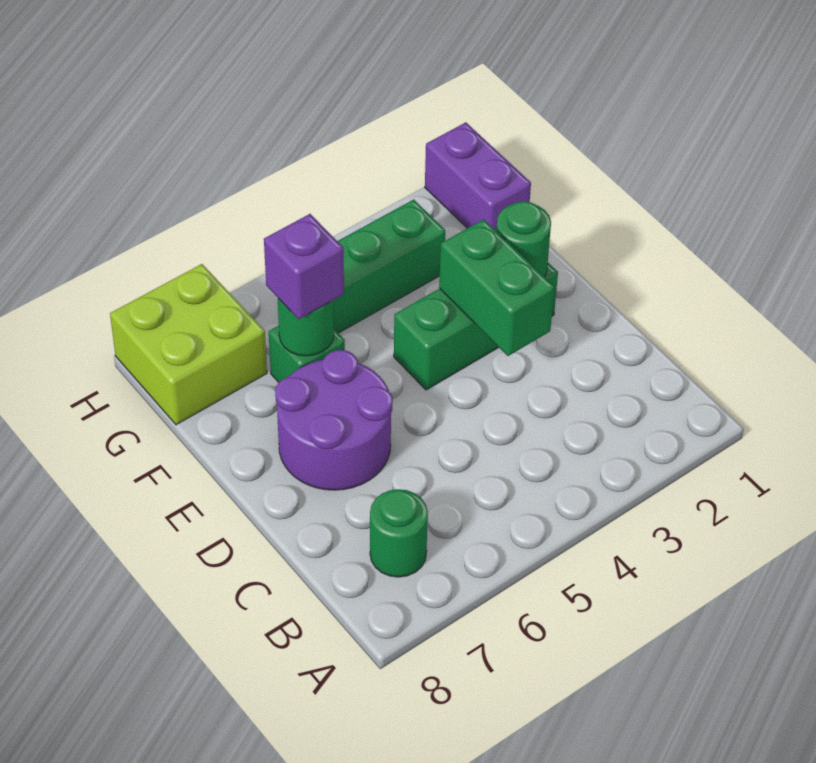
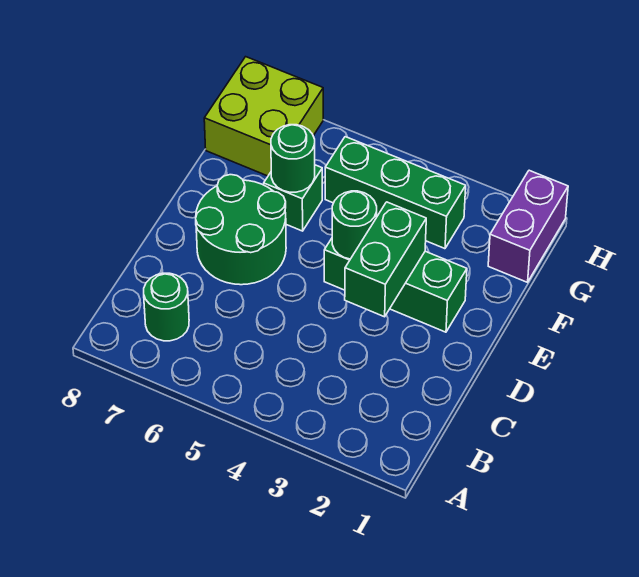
purple 2x2 round brick [275,350,393,490] -> green 2x2 round brick [196,175,286,285]
green 1x1 round brick [496,201,551,277] -> green 1x1 round brick moved to [332,191,377,259]
purple 1x1 brick [264,214,344,319] -> none

